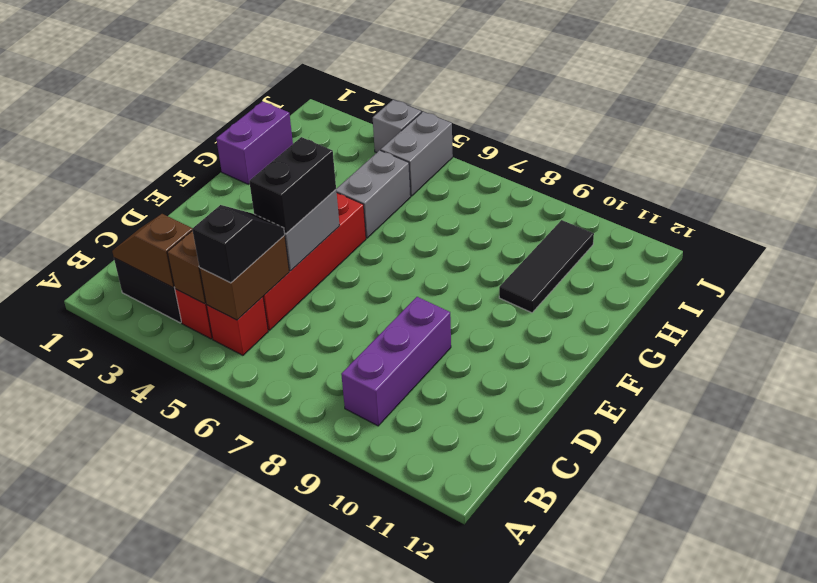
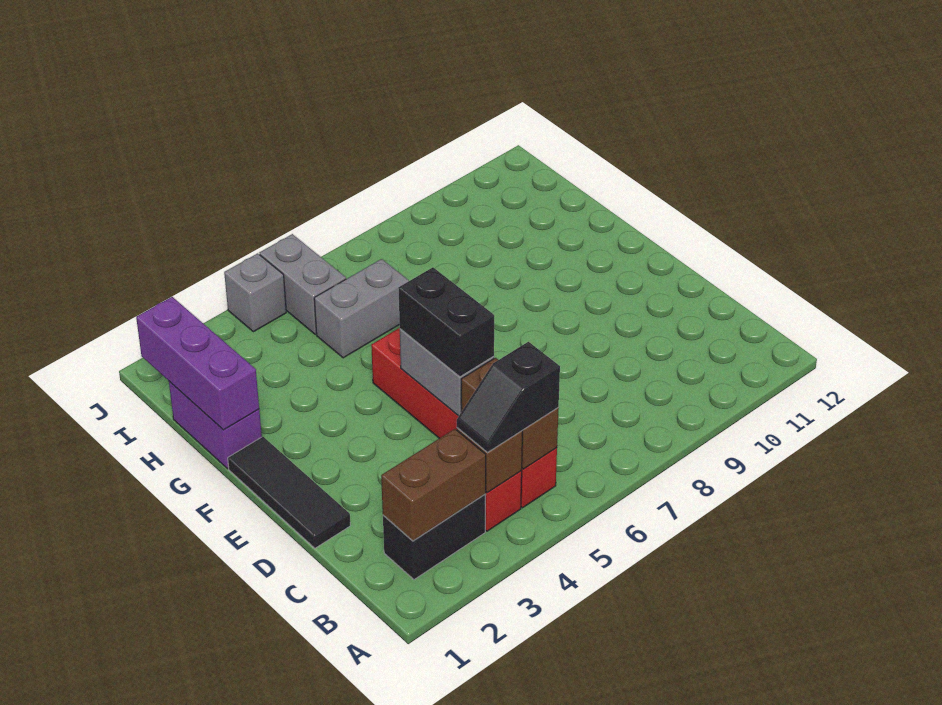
brown 1x2 slope [112,214,192,288] -> brown 1x2 brick [381,429,486,541]
black 1x2 slope [192,205,285,283] -> black 1x2 slope turned to [457,342,560,452]
purple 1x3 brick [341,297,451,426] -> purple 1x3 brick moved to [136,297,259,430]
grey 1x2 brick [336,150,411,238] -> grey 1x2 brick turned to [314,259,409,358]
black 1x3 tile [499,220,594,313] -> black 1x3 tile moved to [228,437,350,548]

